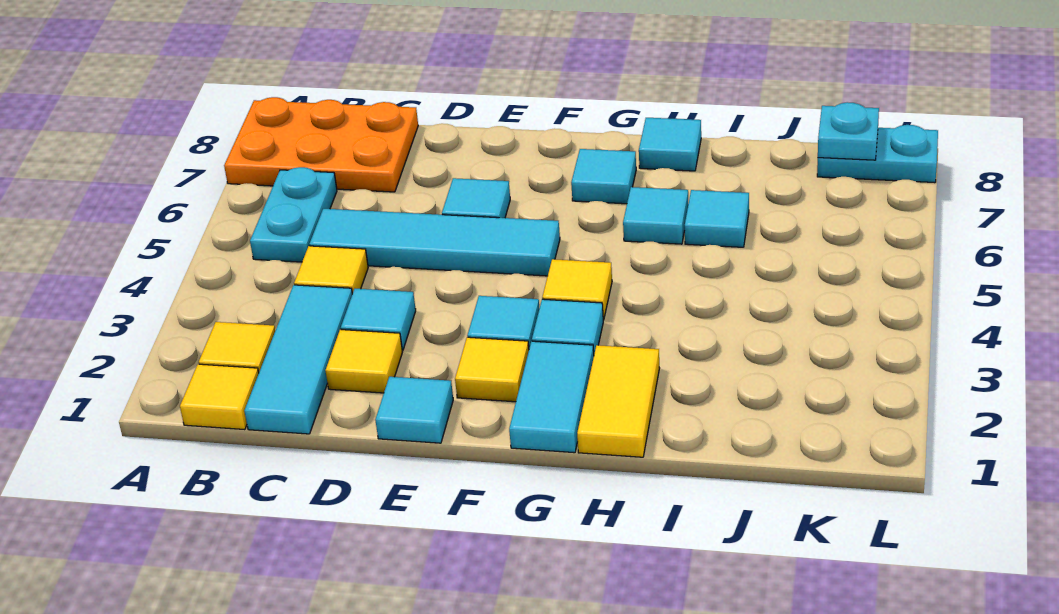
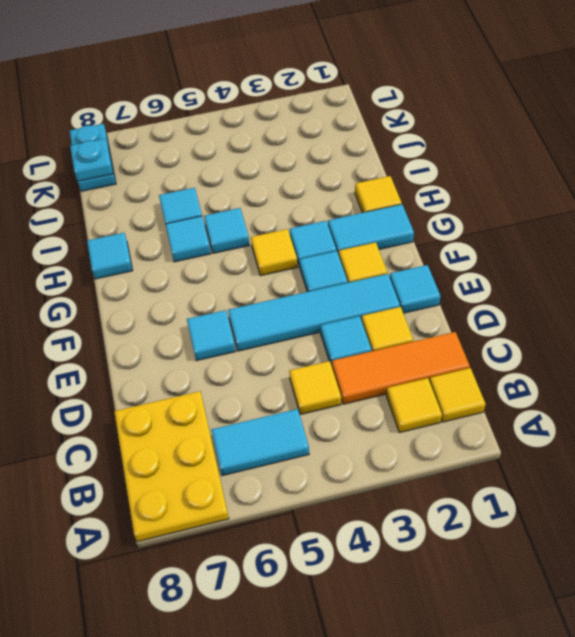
orange 2x3 plate [224,97,418,192] -> yellow 2x3 plate [114,391,229,542]
cyan 1x2 plate [250,167,337,262] -> cyan 1x2 tile [212,409,309,476]
cyan 1x3 tile [244,285,352,434] -> orange 1x3 tile [332,332,470,404]
cyan 1x4 tile [309,209,560,276] -> cyan 1x4 tile turned to [228,274,400,351]
cyan 1x1 tile [571,149,636,204] -> cyan 1x1 tile moved to [204,208,249,253]
yellow 1x2 tile [577,345,660,457] -> yellow 1x1 tile [355,176,402,213]

